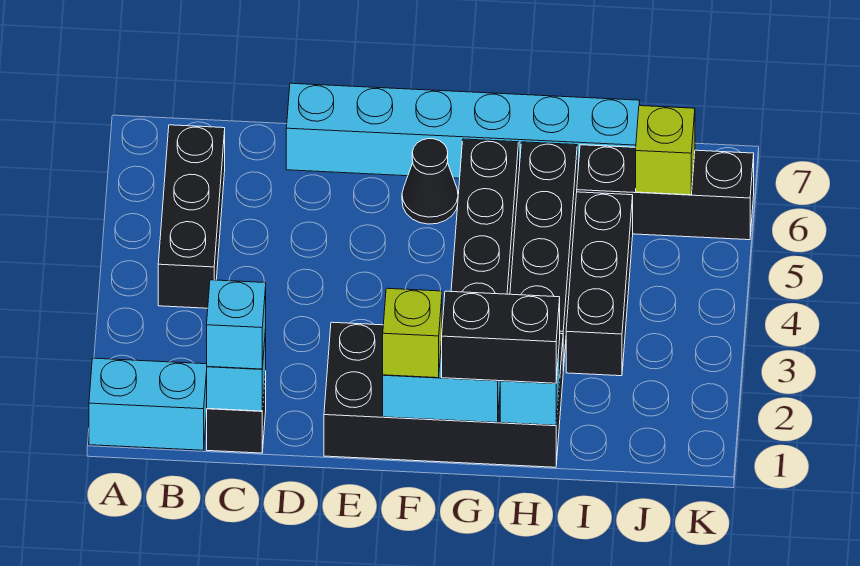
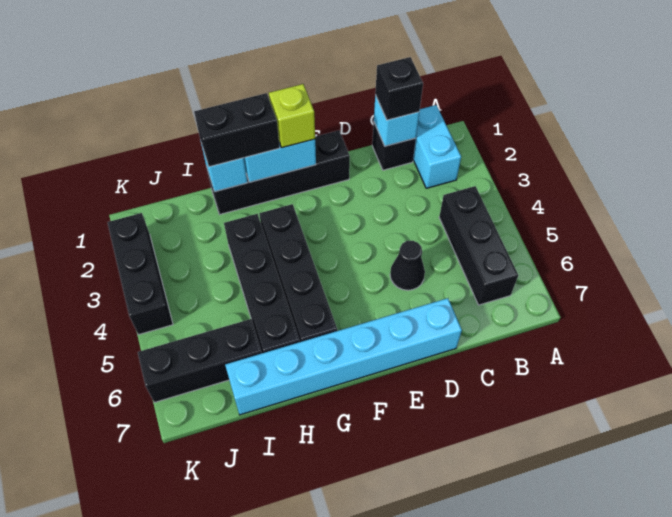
cyan 1x2 brick [89,358,207,450] -> cyan 1x2 brick turned to [413,105,461,188]
cyan 1x1 brick [207,280,266,369] -> black 1x1 brick [375,57,423,120]
black 2x4 brick [324,322,563,467] -> black 1x4 brick [207,130,350,215]
black 1x1 cone [402,139,458,224] -> black 1x1 cone moved to [390,241,425,290]
black 1x3 brick [566,192,633,376] -> black 1x3 brick moved to [107,213,173,335]
lime 1x1 brick [636,105,695,195] -> none

